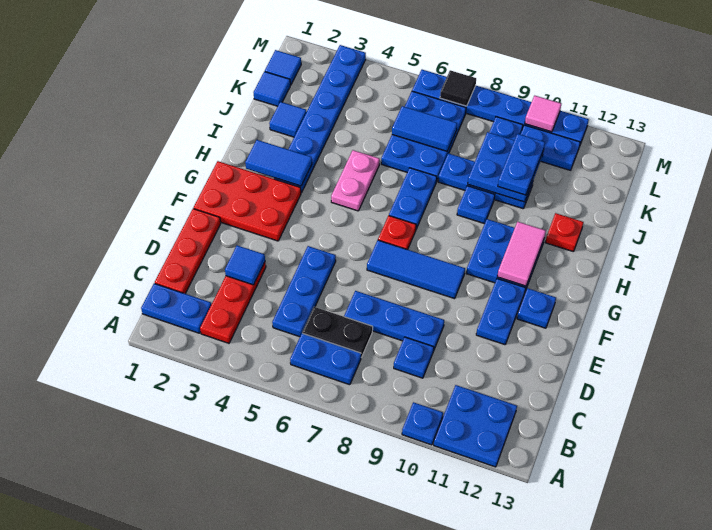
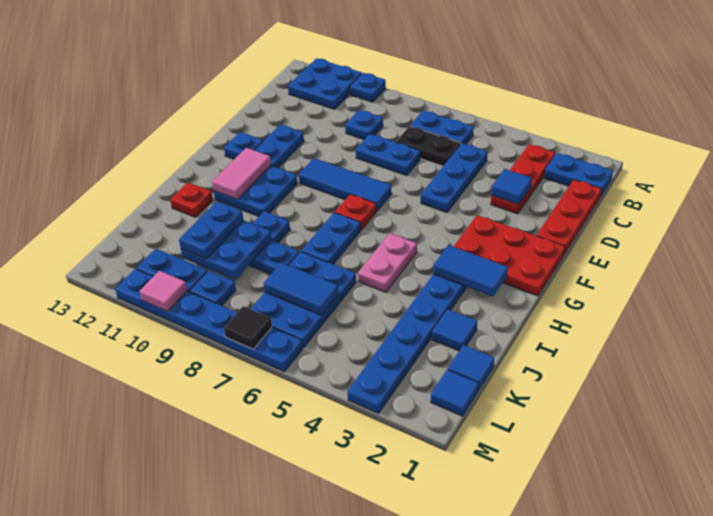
blue 1x3 plate [344,291,444,351] -> blue 1x2 plate [356,134,420,175]

